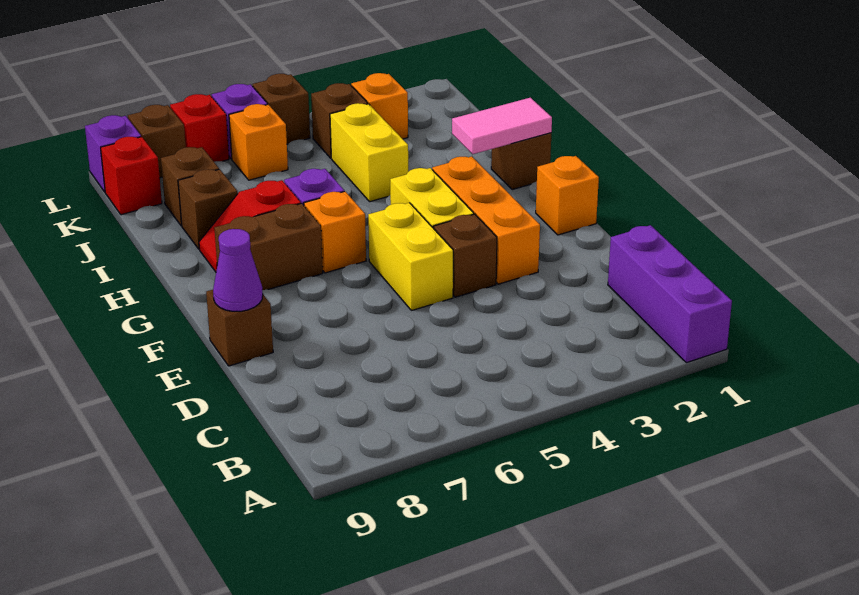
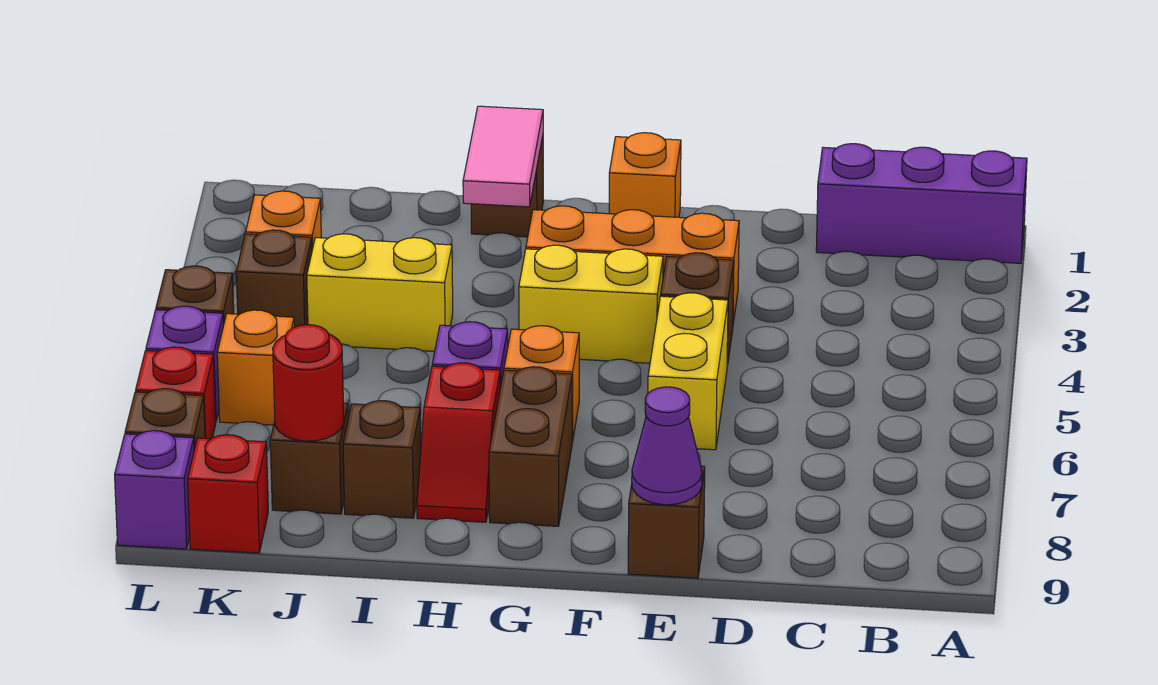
yellow 1x2 brick [368,203,453,311] -> yellow 1x2 brick turned to [648,293,728,450]
none -> red 1x1 round brick [273,325,344,441]

